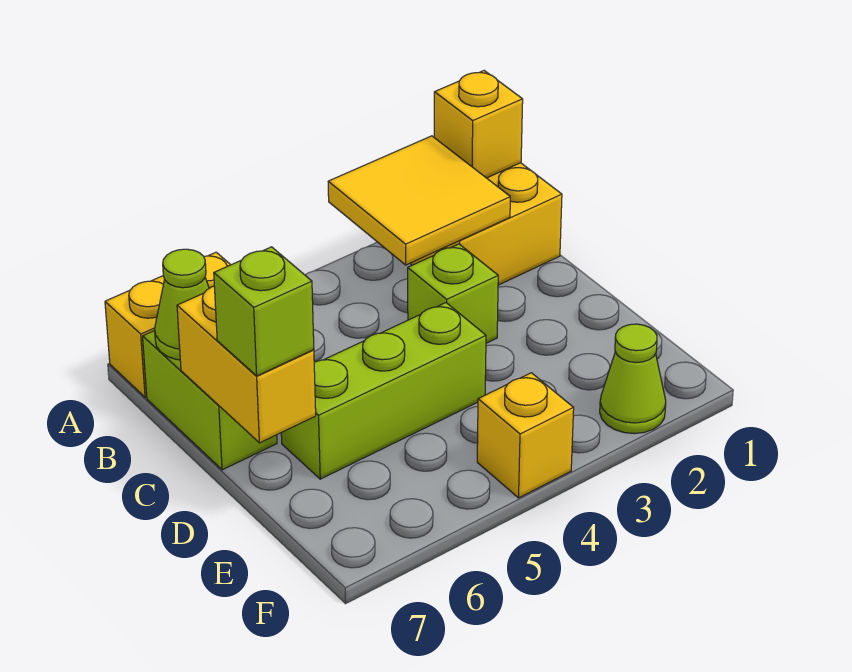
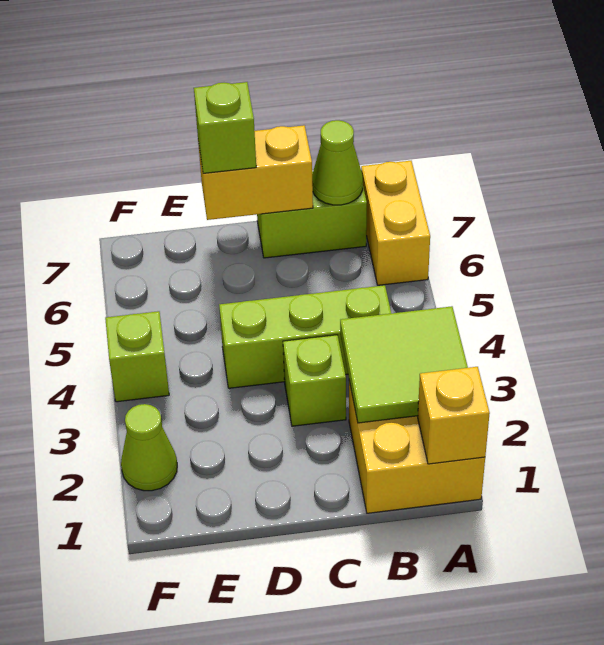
yellow 2x2 tile [328,136,510,265] -> lime 2x2 tile [340,306,468,423]
lime 1x3 brick [281,303,486,479] -> lime 1x3 brick turned to [219,285,391,388]
yellow 1x1 brick [477,373,574,498] -> lime 1x1 brick [105,311,169,402]

